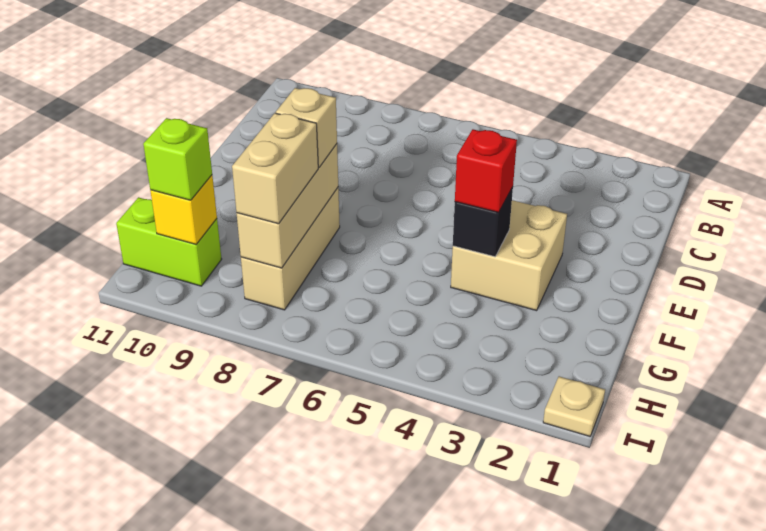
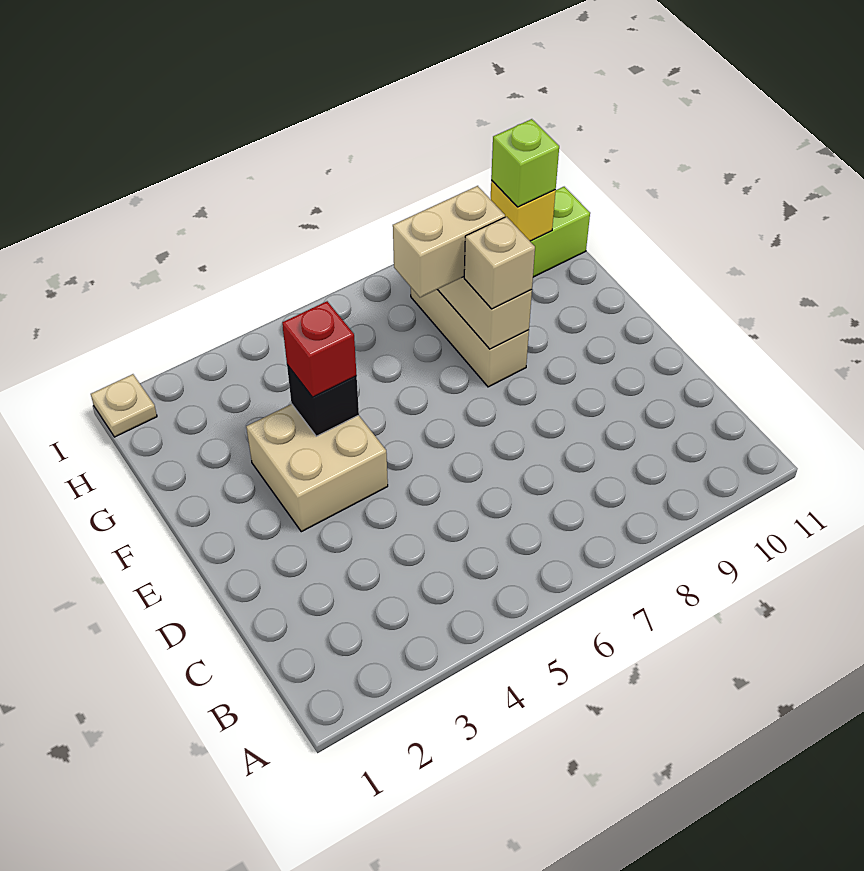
tan 1x2 brick [232,113,318,224] -> tan 1x2 brick turned to [393,186,505,297]

